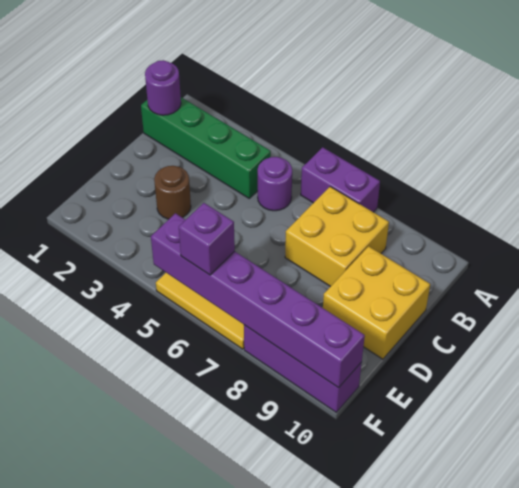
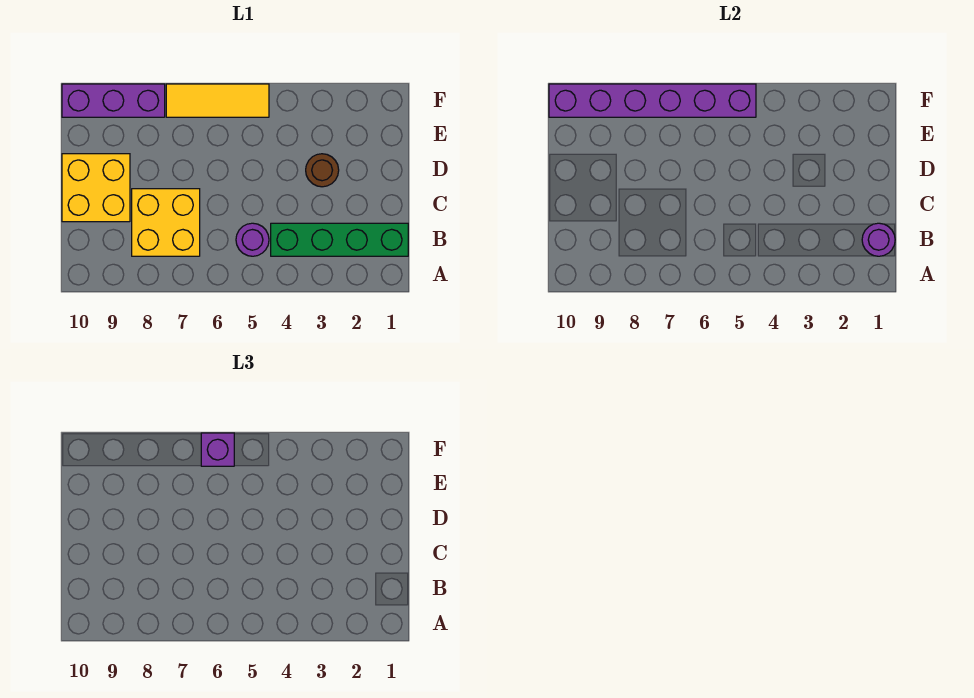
purple 1x2 brick [301,147,380,212] -> none

